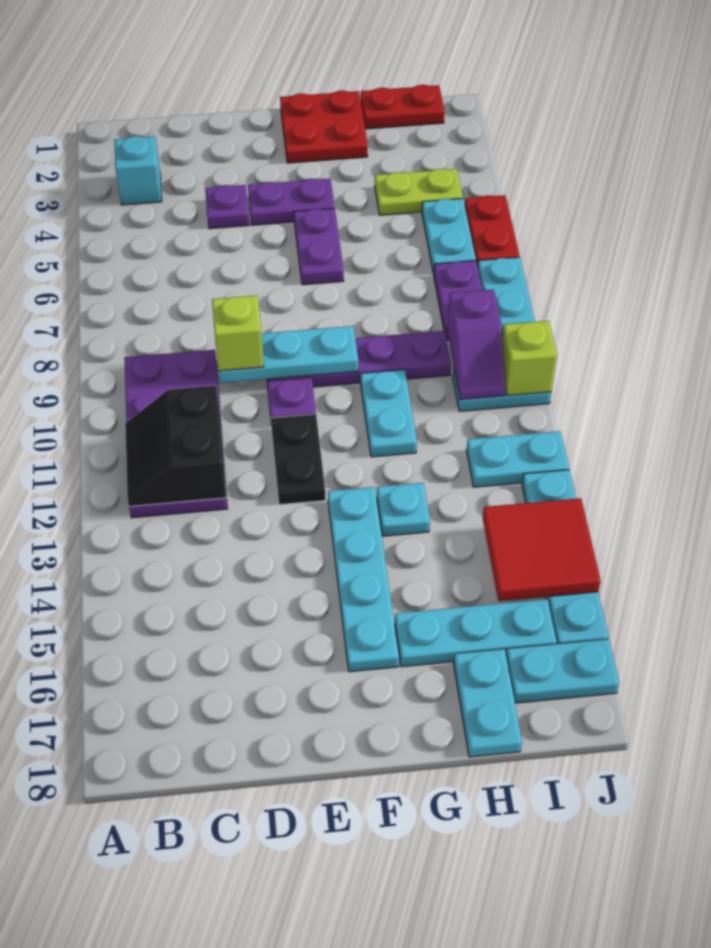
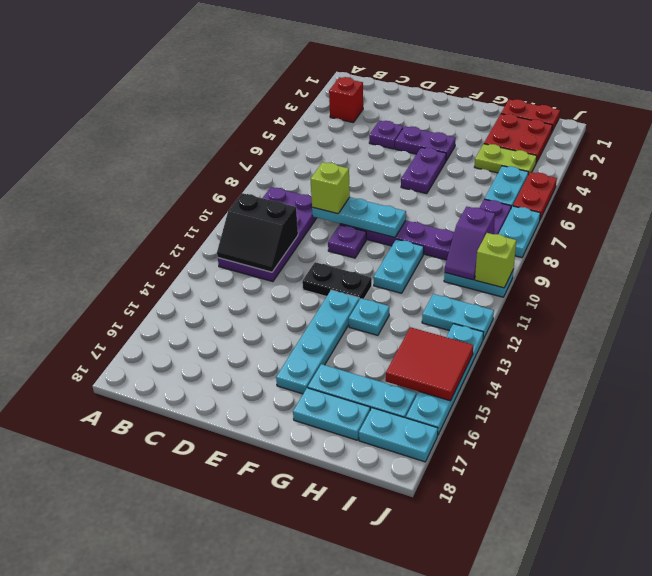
cyan 1x1 brick [114,136,162,205] -> red 1x1 brick [329,77,363,123]
black 2x2 slope [125,386,226,506] -> black 2x2 slope turned to [217,193,298,272]
black 1x2 plate [271,414,326,505] -> black 1x2 plate turned to [302,262,372,300]
red 2x2 plate [280,90,368,163] -> red 2x2 plate moved to [484,114,552,163]
cyan 1x2 plate [454,649,522,757] -> cyan 1x2 plate turned to [293,388,370,440]

